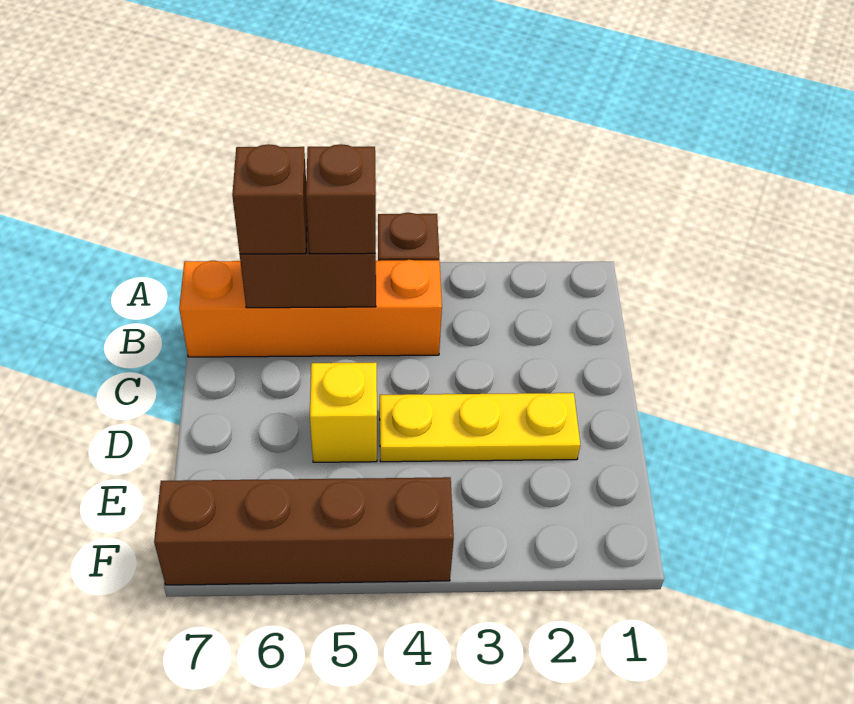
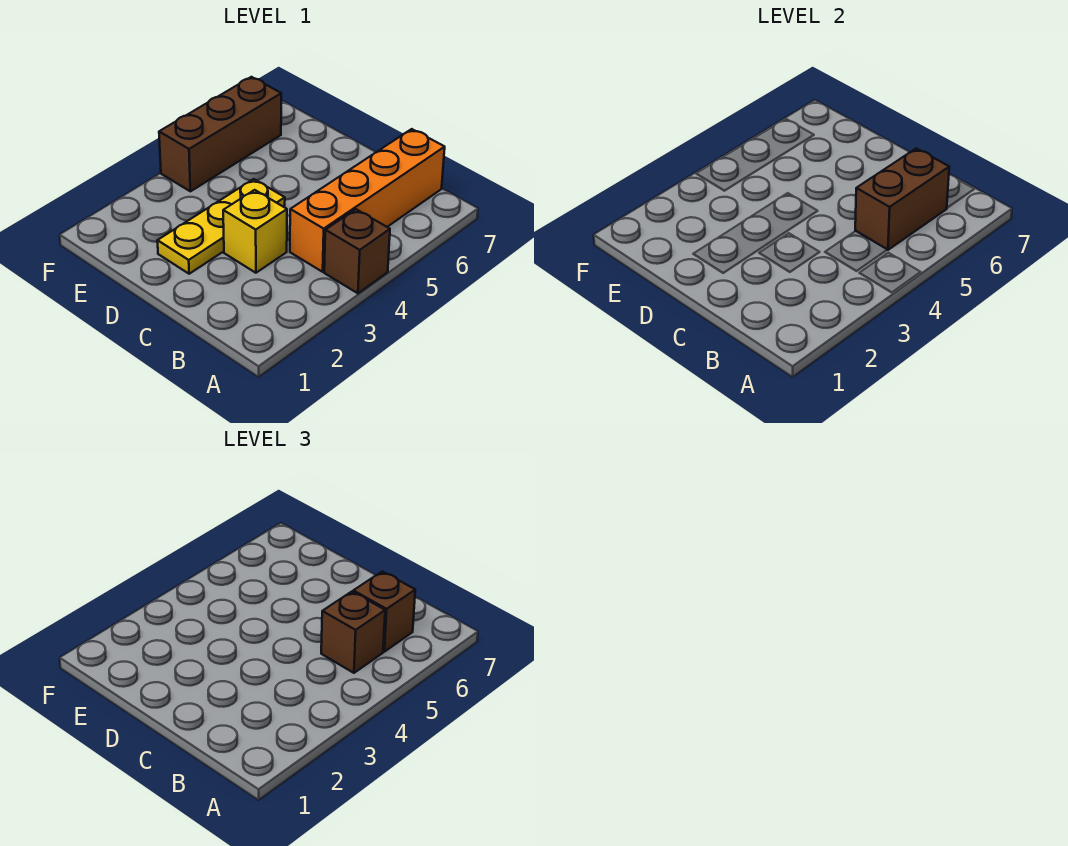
yellow 1x1 brick [310,362,377,462] -> yellow 1x1 brick moved to [223,190,287,273]
brown 1x4 brick [154,477,454,585] -> brown 1x3 brick [159,77,281,191]

